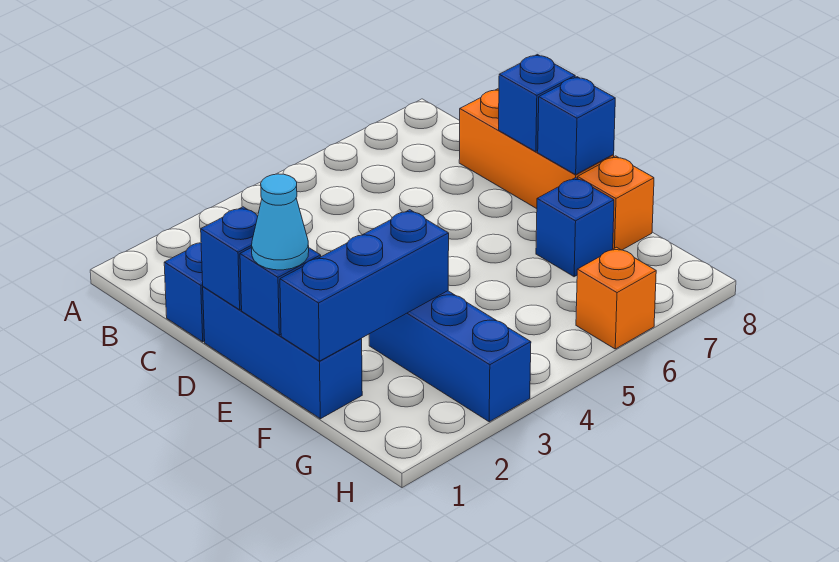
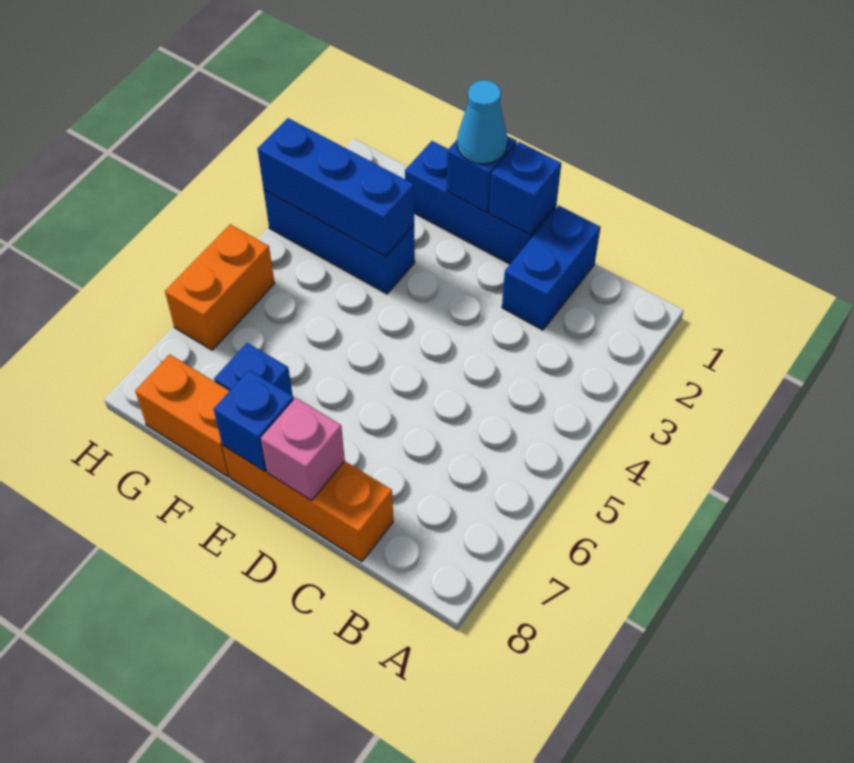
blue 1x1 brick [499,55,575,152] -> pink 1x1 brick [261,398,345,501]
blue 1x3 brick [280,210,449,361] -> blue 1x3 brick turned to [258,118,414,256]
orange 1x1 brick [578,156,654,250] -> orange 1x2 brick [135,354,230,477]
orange 1x1 brick [576,247,656,349] -> orange 1x2 brick [165,224,275,350]

